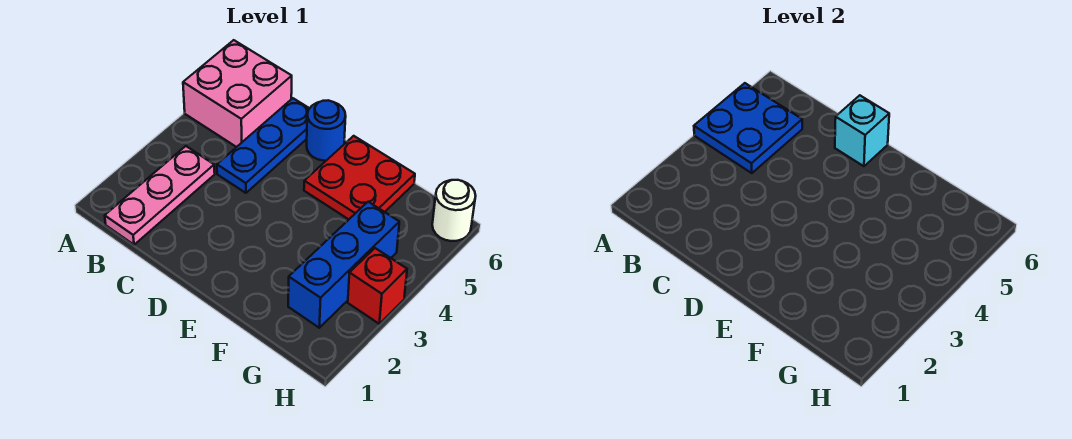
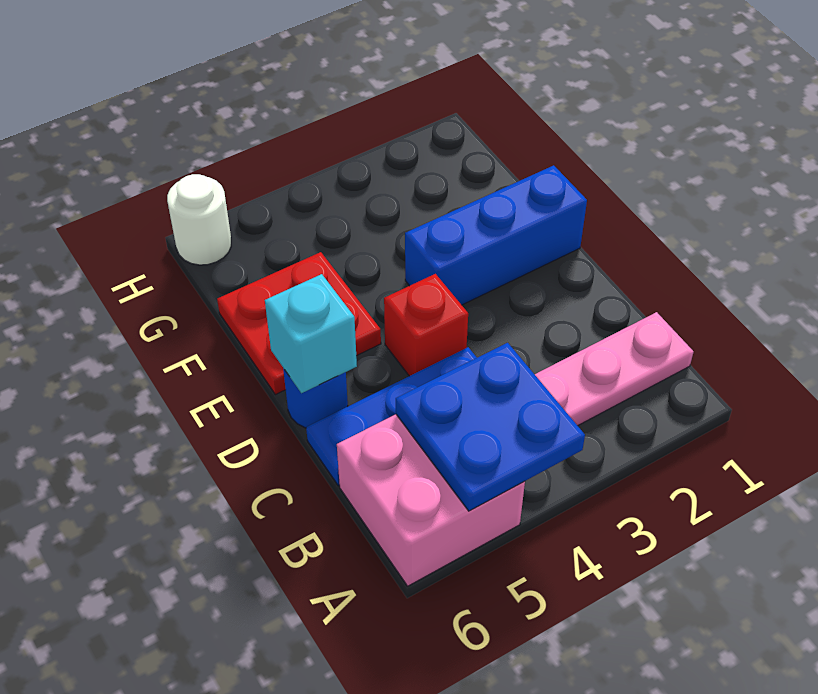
blue 1x3 brick [288,202,399,328] -> blue 1x3 brick moved to [405,165,587,305]
red 1x1 brick [348,248,407,324] -> red 1x1 brick moved to [384,274,468,376]

